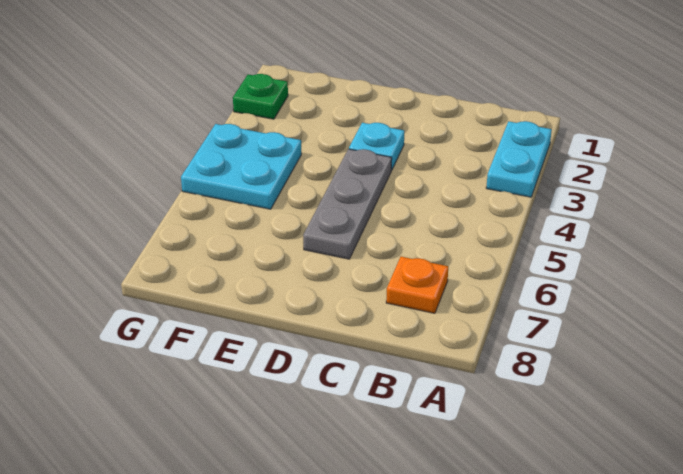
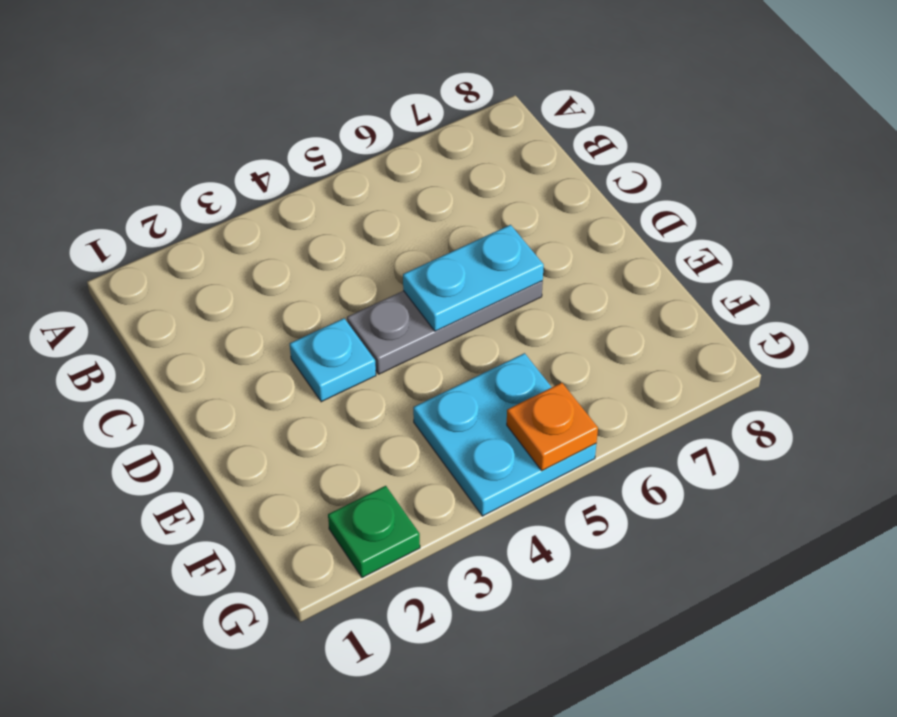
cyan 1x2 plate [486,121,552,197] -> cyan 1x2 plate moved to [403,225,544,331]
orange 1x1 plate [386,257,448,313] -> orange 1x1 plate moved to [507,383,598,471]

